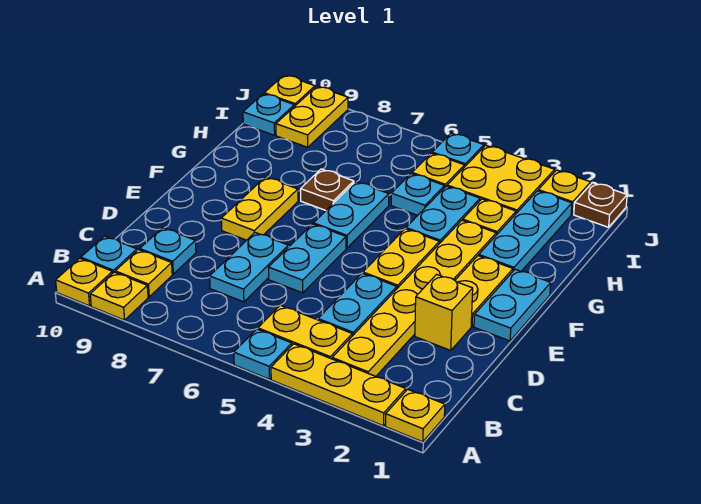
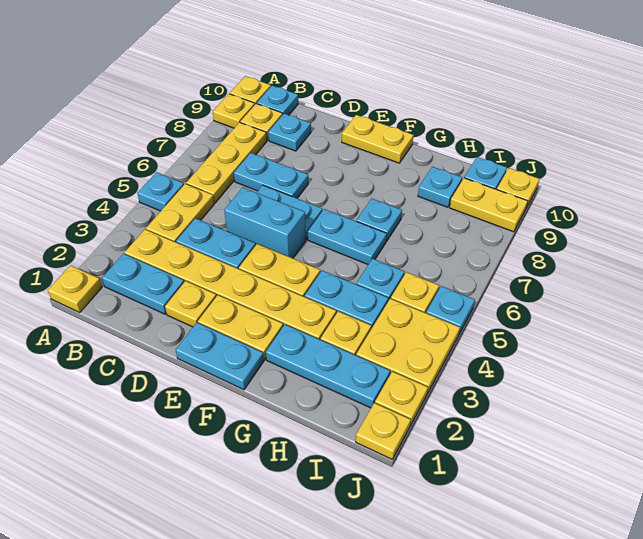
yellow 1x3 plate [271,344,406,426] -> yellow 1x3 plate moved to [186,122,267,203]
none -> cyan 1x2 plate [102,254,184,314]
yellow 1x1 brick [415,274,473,350] -> yellow 1x1 plate [165,281,216,327]
none -> cyan 1x2 brick [224,188,306,258]
yellow 1x2 plate [221,177,298,240] -> yellow 1x2 plate moved to [342,115,414,163]
brown 1x1 plate [301,169,354,210] -> cyan 1x1 plate [356,199,402,241]
none -> cyan 1x1 plate [418,167,462,207]
brown 1x1 plate [574,183,627,227] -> yellow 1x1 plate [356,403,411,459]

